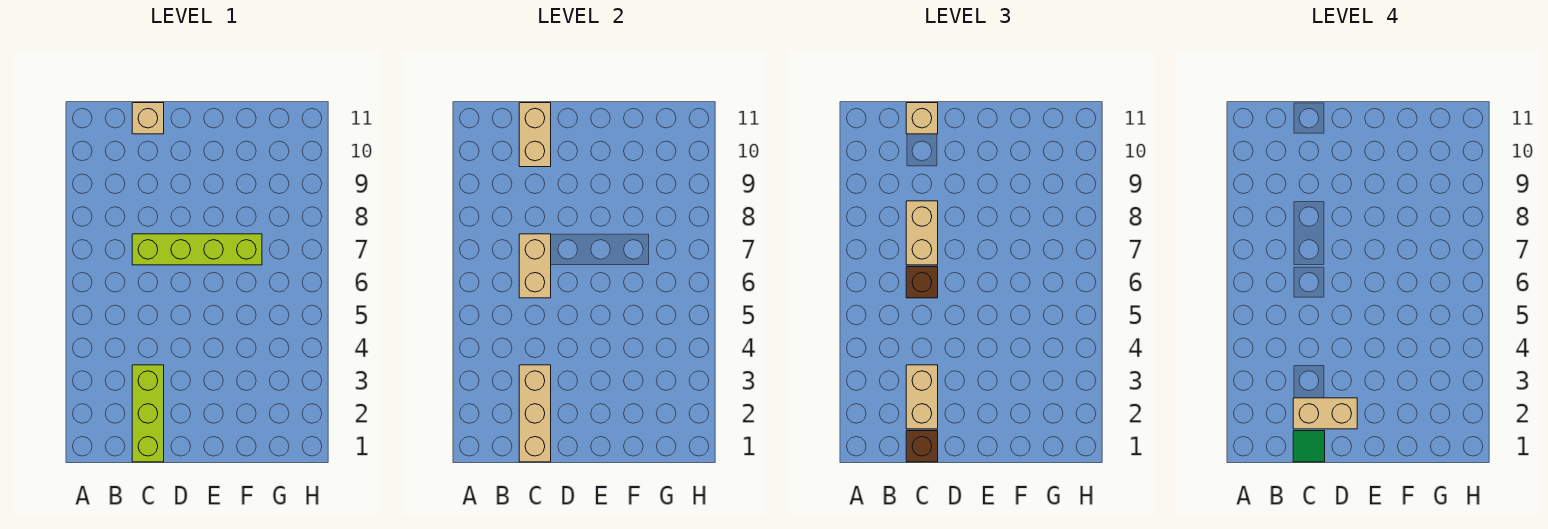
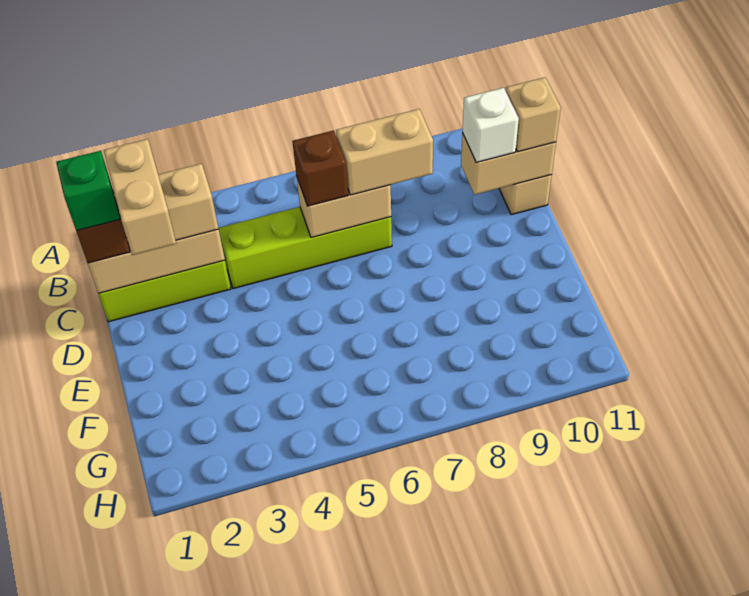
green 1x1 tile [1293,431,1325,462] -> green 1x1 brick [56,151,120,231]
lime 1x4 brick [132,234,262,265] -> lime 1x4 brick turned to [218,207,392,289]
none -> white 1x1 brick [462,88,519,162]

